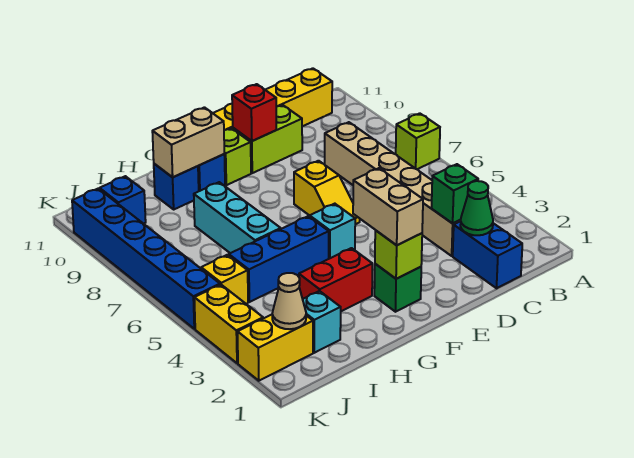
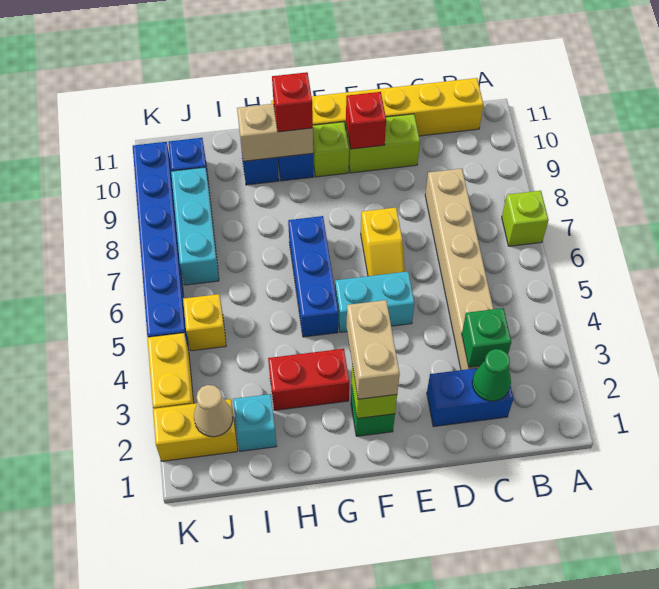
blue 1x2 brick [453,221,522,288] -> blue 1x2 brick turned to [427,368,513,427]
cyan 1x1 brick [310,204,355,259] -> cyan 1x2 brick [335,272,415,332]
blue 1x3 brick [229,216,329,302] -> blue 1x3 brick turned to [288,216,338,337]
none -> red 1x1 brick [272,72,313,132]
cyan 1x3 brick [194,182,281,253] -> cyan 1x3 brick moved to [171,167,219,285]

